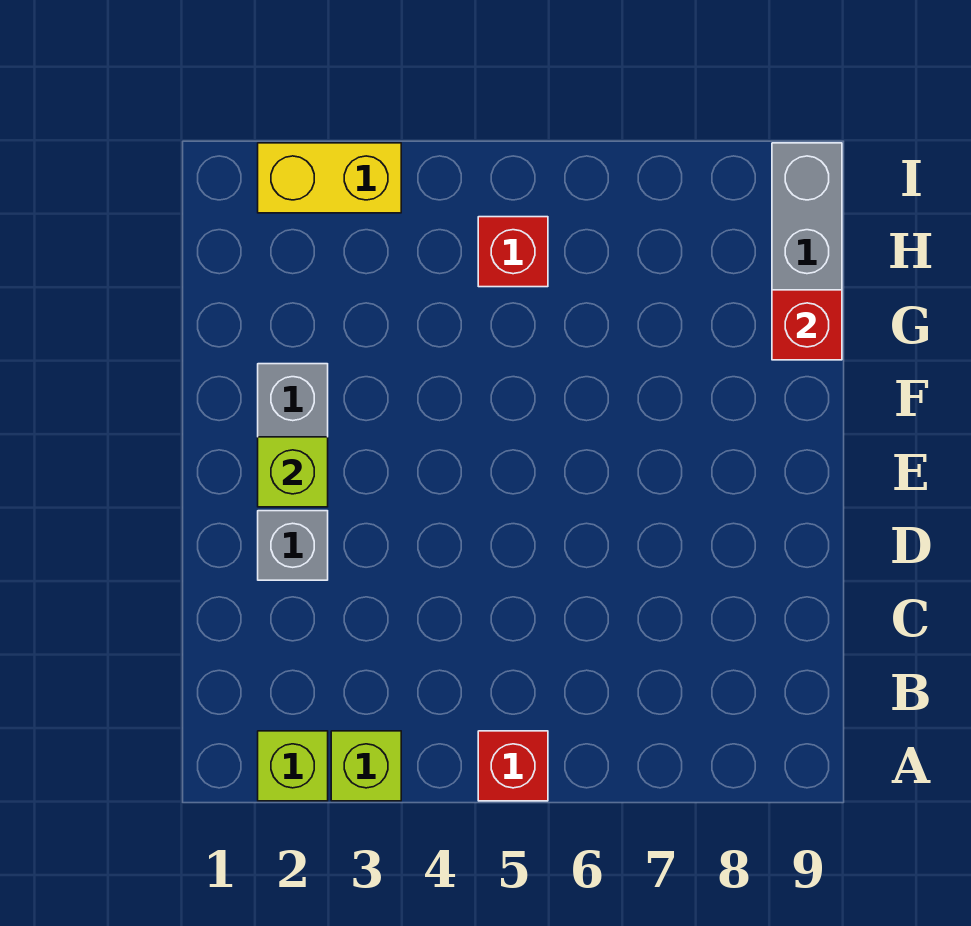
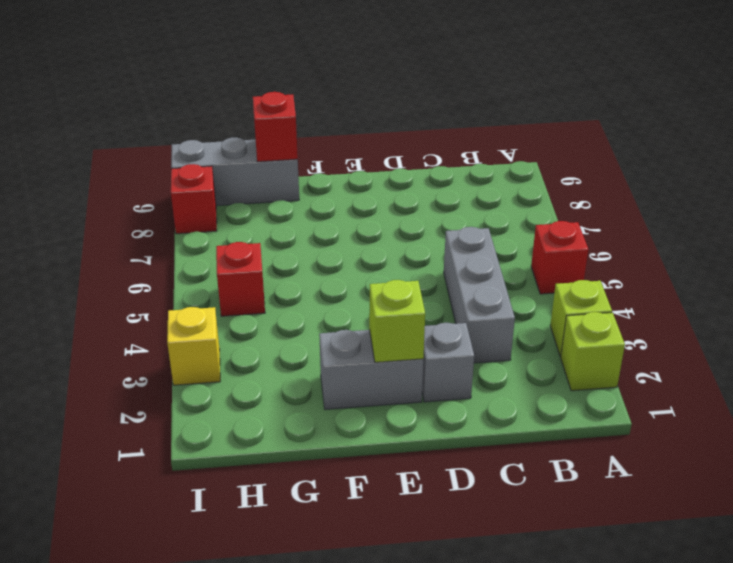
none -> grey 1x3 brick [444,227,515,363]
yellow 1x2 brick [258,143,401,213] -> yellow 1x1 brick [167,307,220,385]
none -> red 1x1 brick [171,164,217,234]

